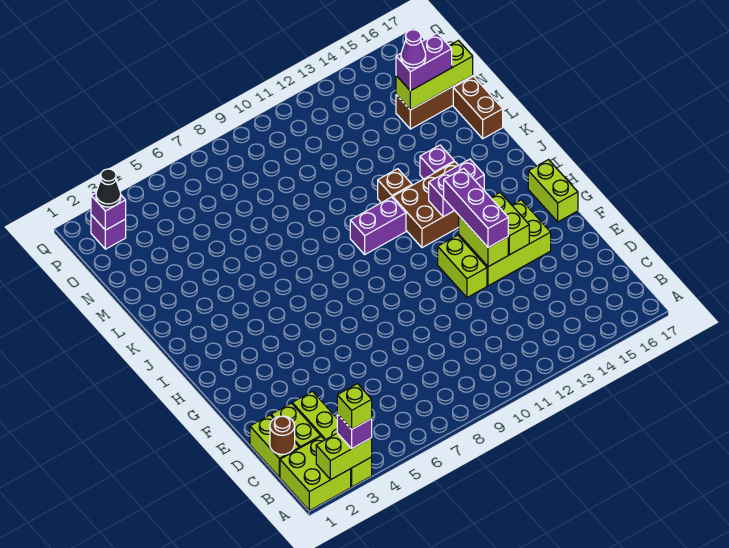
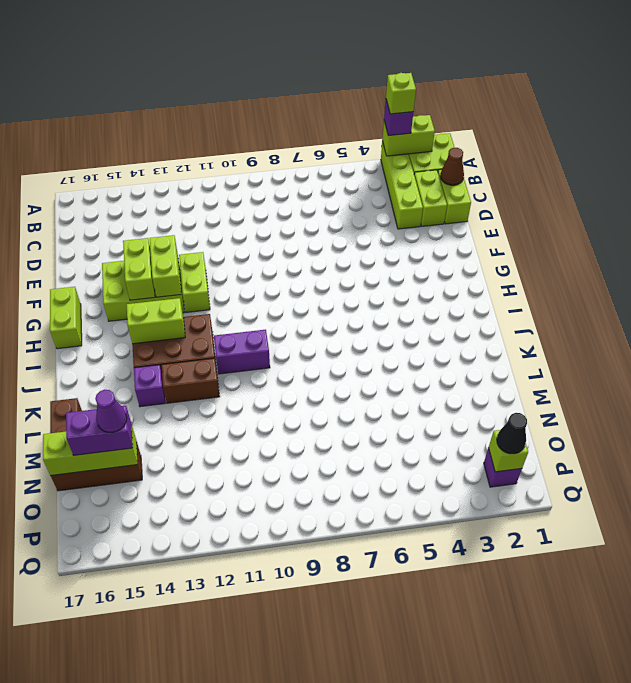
brown 1x1 round brick [270,416,295,454] -> brown 1x1 cone [441,148,464,185]
purple 1x3 brick [444,168,508,247] -> none
purple 1x2 brick [429,159,484,217] -> lime 1x2 brick [127,298,185,344]
brown 1x1 brick [378,169,412,203] -> brown 1x2 brick [161,358,220,403]
purple 1x1 brick [91,193,126,230] -> lime 1x1 brick [489,430,528,472]

